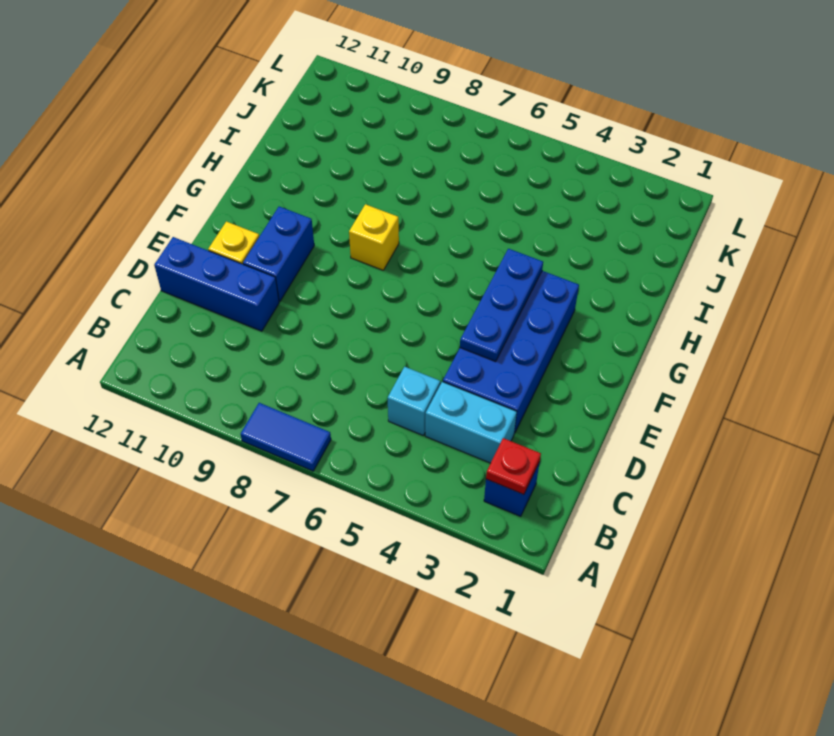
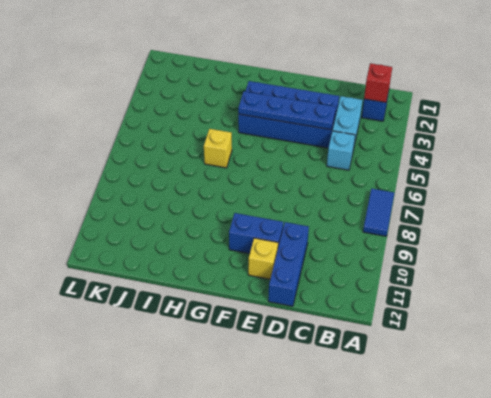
red 1x1 plate [486,438,541,495] -> red 1x1 brick [364,63,392,102]
blue 1x3 plate [460,249,543,361] -> blue 1x4 plate [238,91,336,130]
yellow 1x1 brick [349,204,399,270] -> yellow 1x1 brick moved to [204,129,232,168]

